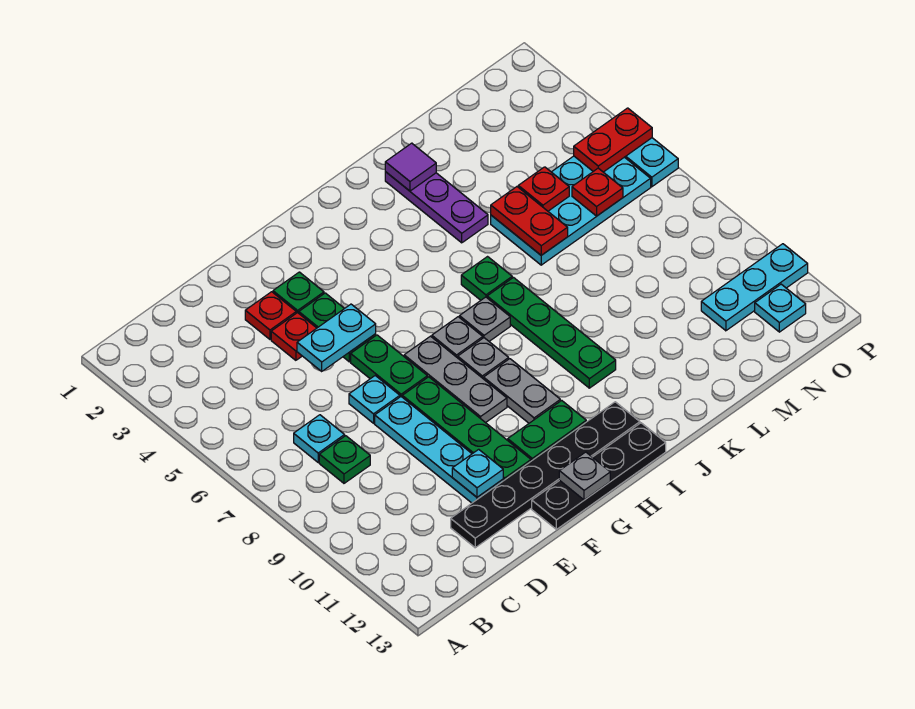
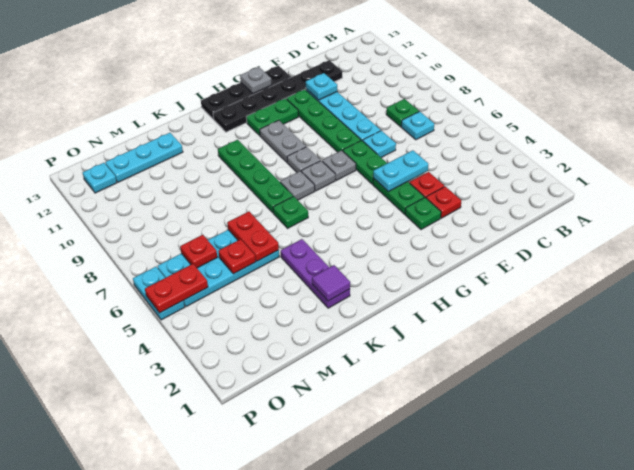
grey 1x3 plate [404,336,507,423] -> grey 1x1 plate [322,150,356,180]
cyan 1x3 plate [701,244,808,331] -> cyan 1x3 plate moved to [105,133,183,182]

